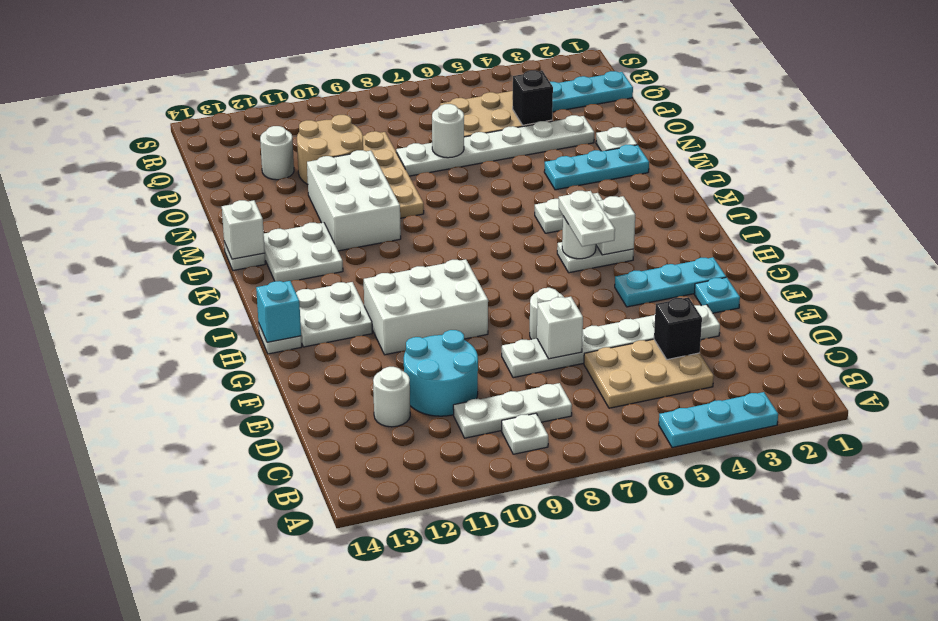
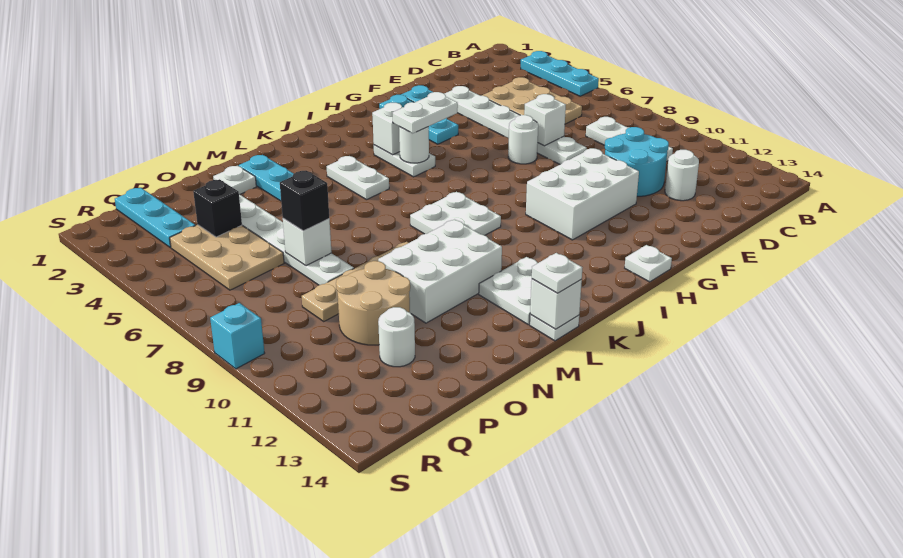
white 1x1 plate [502,413,548,454] -> white 1x1 plate moved to [532,253,583,293]
black 1x1 brick [654,297,702,360] -> black 1x1 brick moved to [280,171,329,231]
white 2x3 brick [364,259,488,355] -> white 2x3 brick turned to [526,148,639,240]
white 2x2 plate [296,282,372,347] -> white 2x2 plate moved to [410,192,501,235]
cyan 1x1 brick [256,281,301,342] -> cyan 1x1 brick moved to [210,303,265,369]
white 1x1 round brick [432,104,464,158] -> white 1x1 brick [283,218,332,266]

